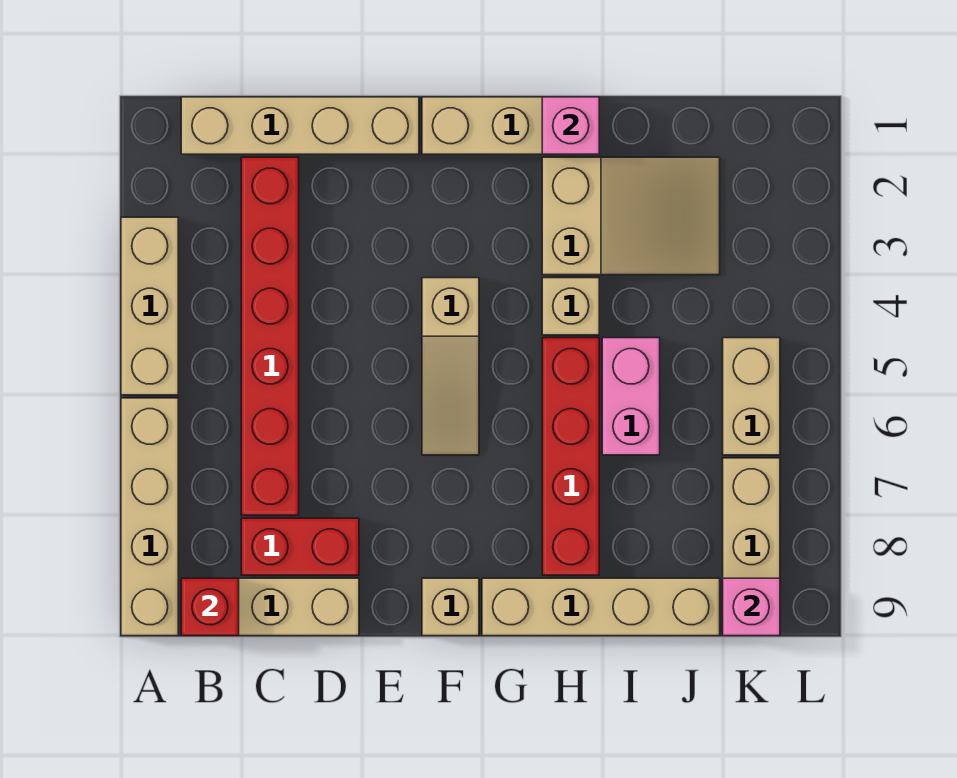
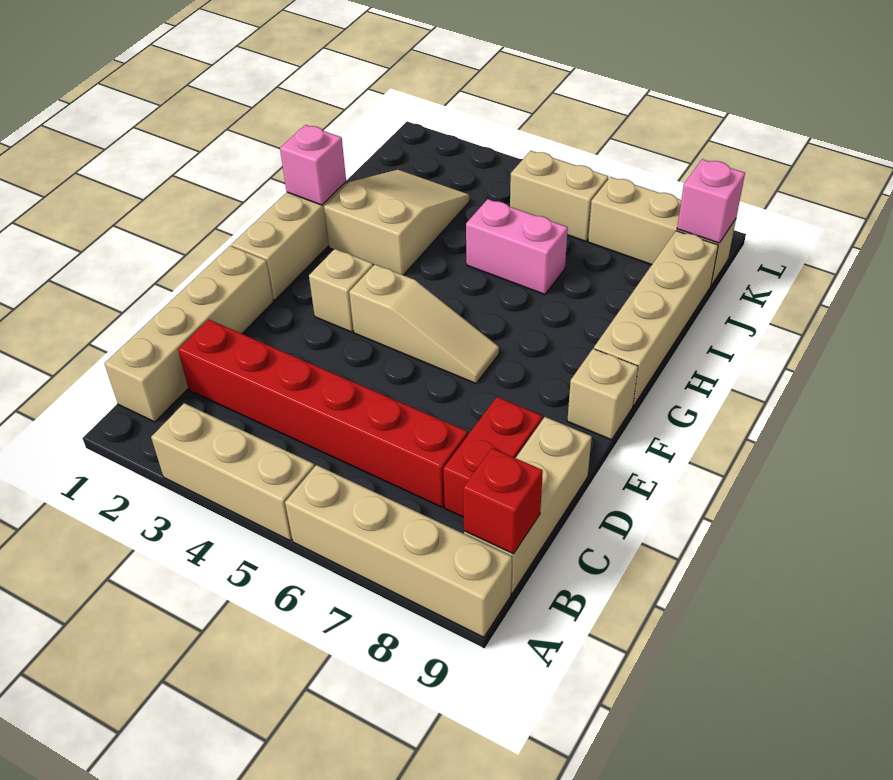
tan 1x1 brick [542,278,599,335] -> tan 1x1 brick moved to [309,249,373,332]
red 1x4 brick [542,338,599,575] -> none

